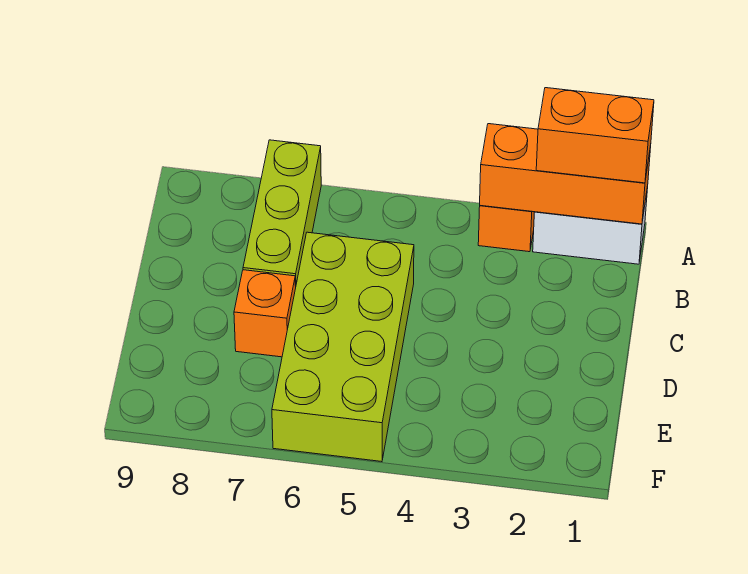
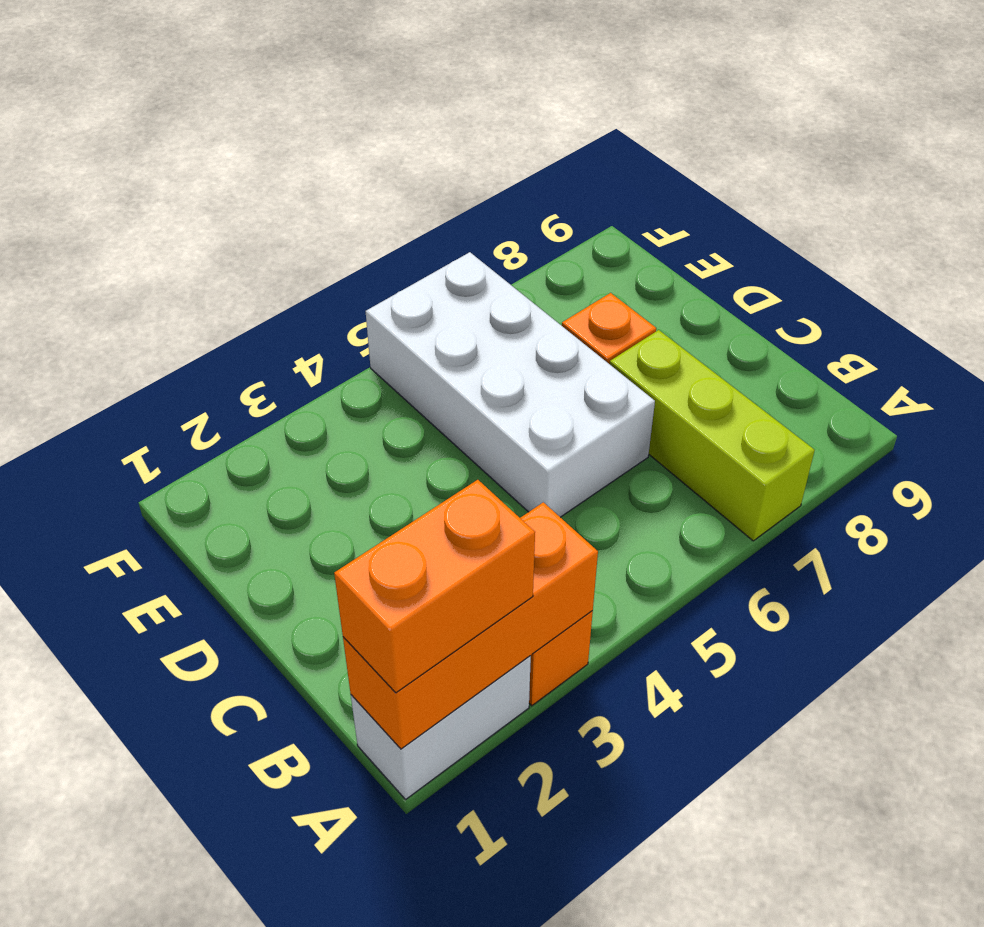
lime 2x4 brick [272,232,414,462] -> white 2x4 brick [366,252,655,517]

